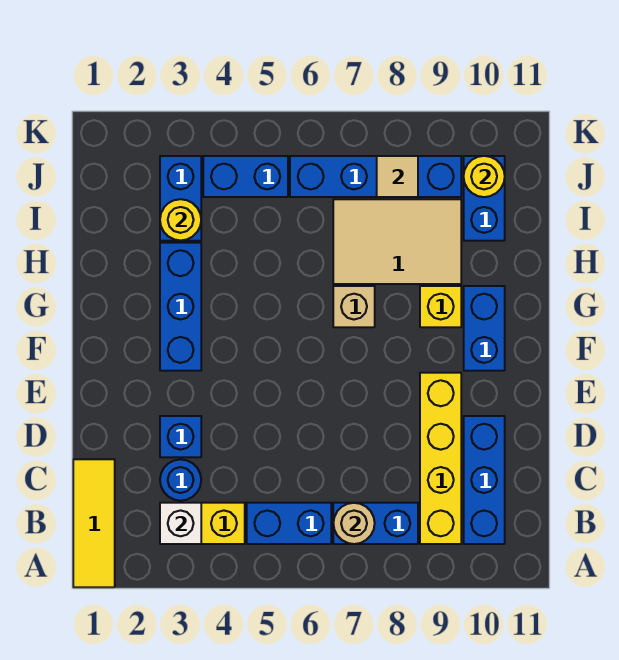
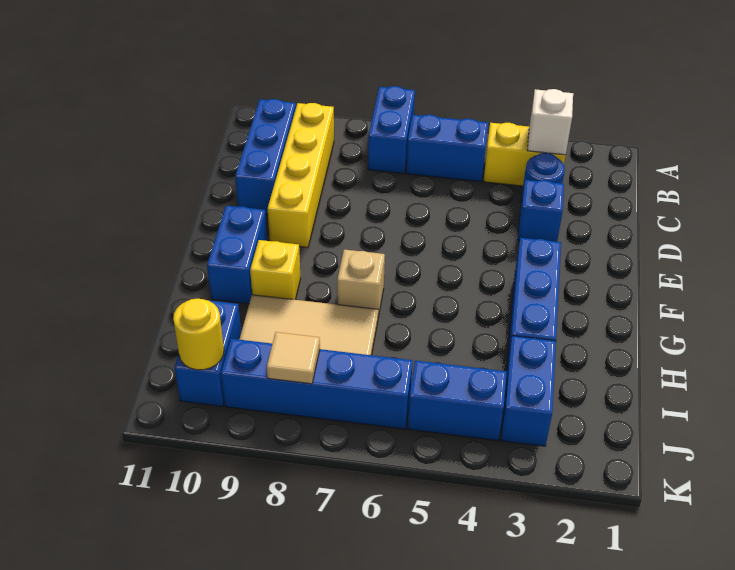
yellow 1x3 tile [73,459,115,587] -> none
blue 1x2 brick [333,503,418,544] -> blue 1x2 brick turned to [368,86,415,173]
tan 1x1 round brick [333,503,375,544] -> none
yellow 1x1 round brick [160,199,201,241] -> none

